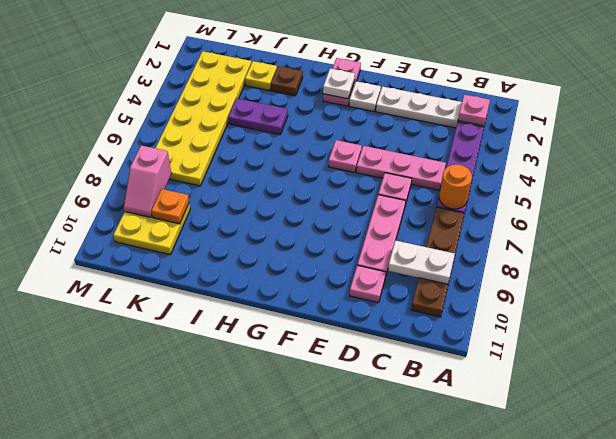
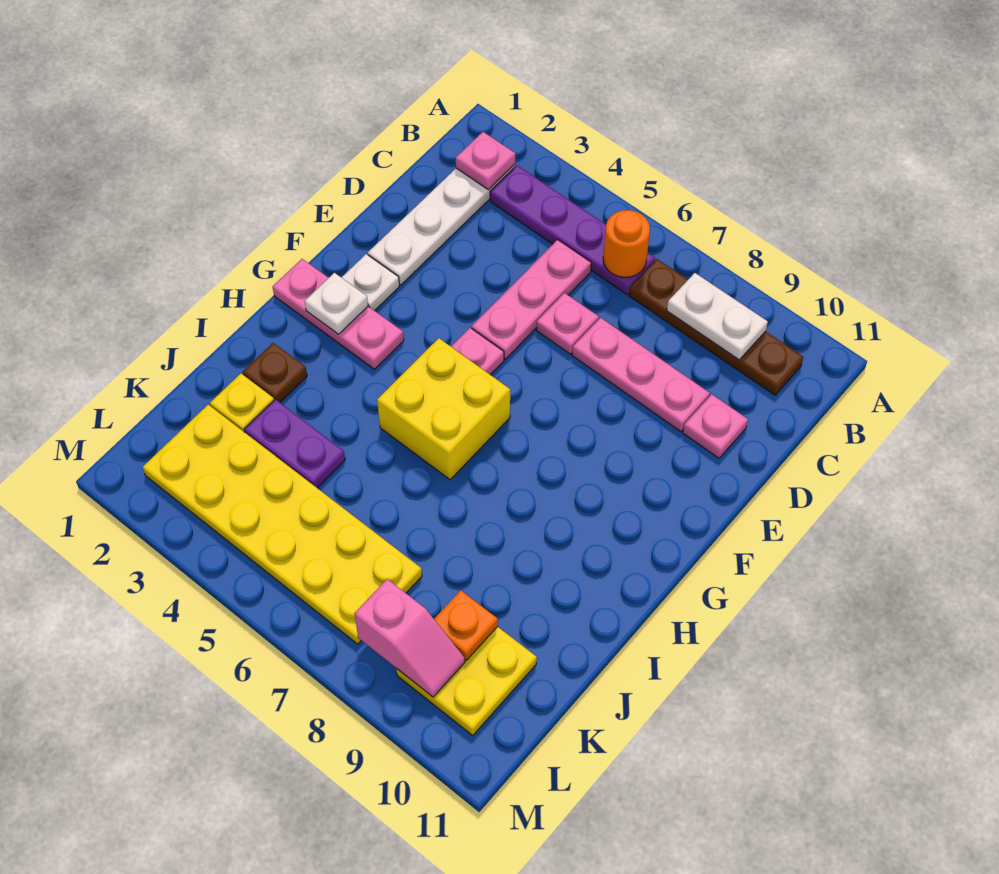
white 1x2 plate [388,240,455,284] -> white 1x2 plate turned to [667,273,768,360]
pink 1x2 plate [323,58,361,106] -> pink 1x3 plate [273,259,404,369]
none -> yellow 2x2 brick [377,338,510,480]
purple 1x2 plate [228,98,288,135] -> purple 1x2 plate turned to [244,399,345,488]

